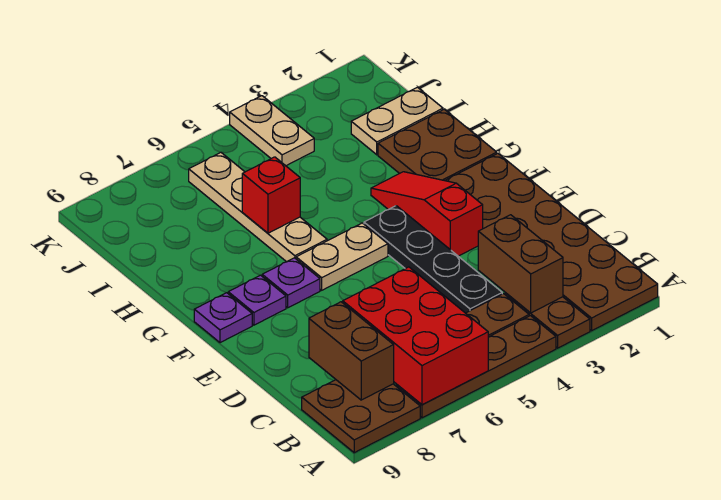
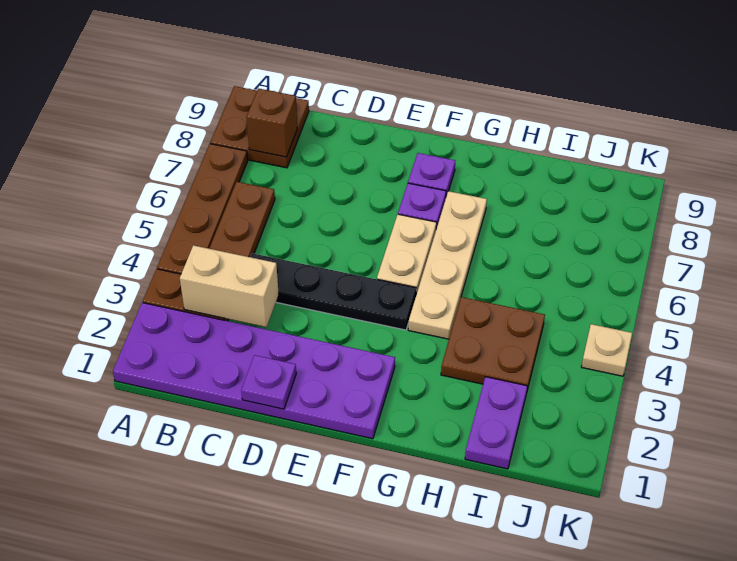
brown 2x6 plate [445,153,658,331] -> purple 2x6 plate [113,303,395,439]
red 2x3 brick [343,267,488,405] -> none
brown 1x2 brick [478,215,563,313] -> tan 1x2 brick [180,245,279,327]
brown 1x2 brick [309,302,394,400] -> brown 1x1 brick [246,89,297,157]
red 1x3 slope [371,172,483,256] -> none
purple 1x1 plate [194,293,252,343] -> purple 1x1 plate moved to [241,355,296,409]
brown 2x2 plate [378,109,497,181] -> brown 2x2 plate moved to [441,297,545,390]
tan 1x4 plate [189,152,327,262] -> tan 1x4 plate turned to [408,191,487,339]
red 1x1 brick [242,157,300,233] -> none
tan 1x2 plate [351,87,443,155] -> purple 1x2 plate [465,377,527,469]
tan 1x2 plate [230,96,314,166] -> tan 1x1 plate [582,324,632,376]

